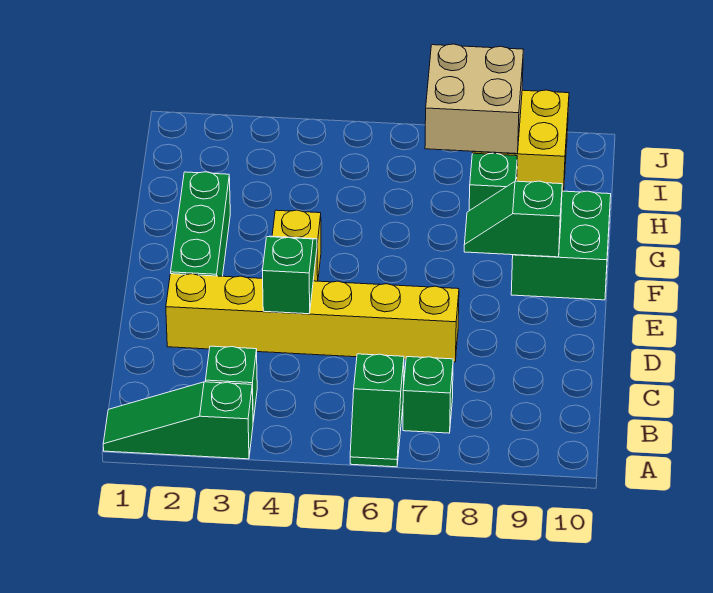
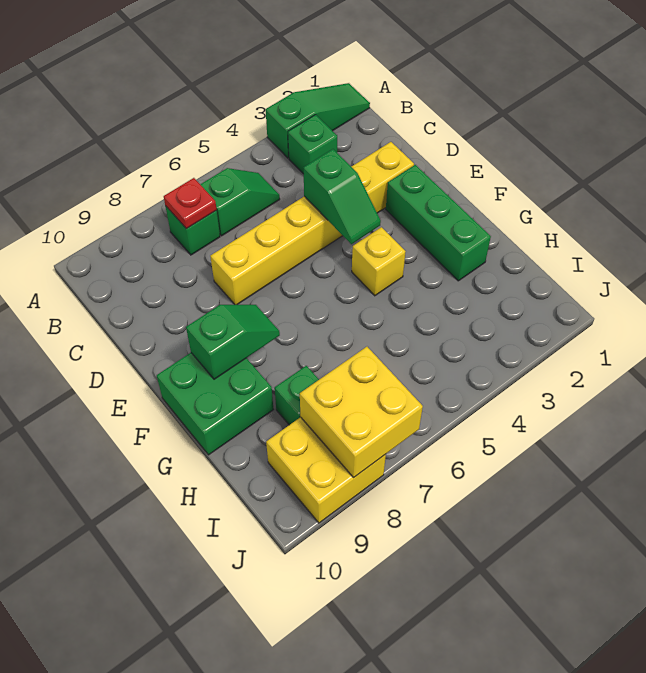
green 1x2 slope [350,354,404,467] -> green 1x2 slope turned to [200,168,280,236]
none -> red 1x1 plate [164,178,217,229]
tan 2x2 brick [425,44,523,154] -> yellow 2x2 brick [300,347,423,478]

